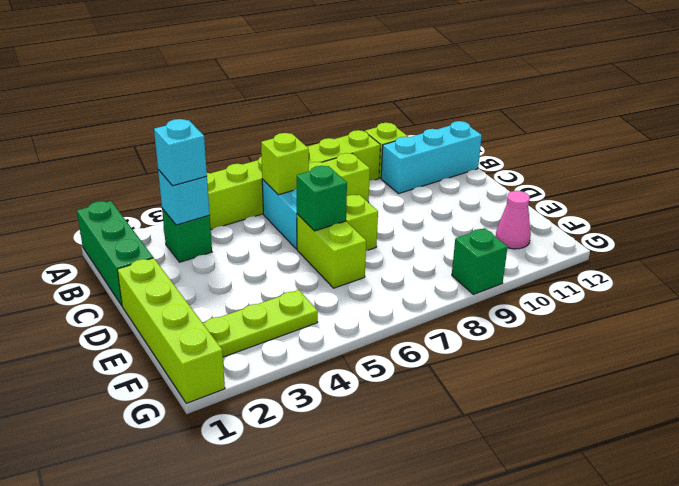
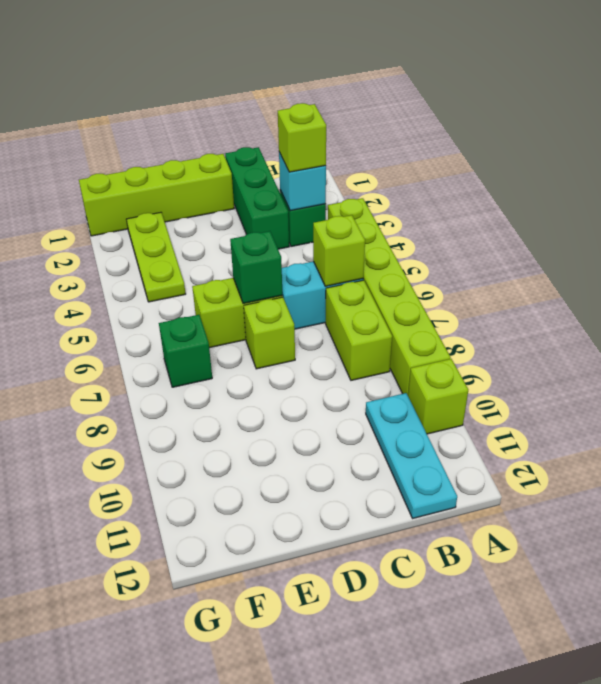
green 1x3 brick [77,201,153,305] -> green 1x3 brick turned to [225,147,289,249]
cyan 1x1 brick [154,119,207,186] -> lime 1x1 brick [278,103,326,172]
cyan 1x3 brick [381,121,482,194] -> cyan 1x3 plate [366,393,457,518]
pink 1x1 cone [496,191,531,249] -> none
green 1x1 brick [452,228,508,294] -> green 1x1 brick moved to [159,315,212,387]

